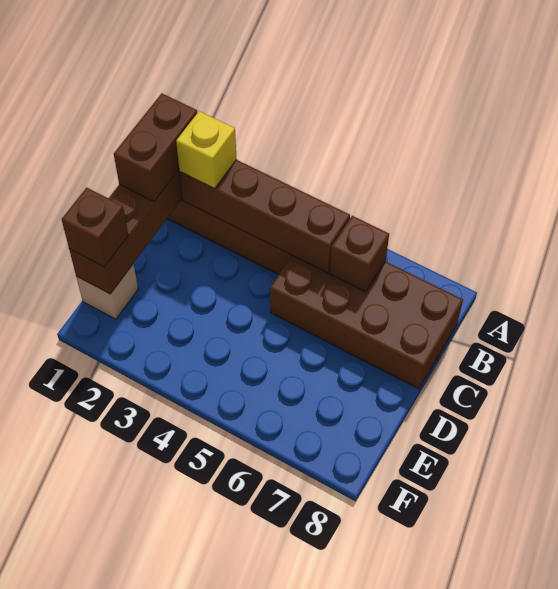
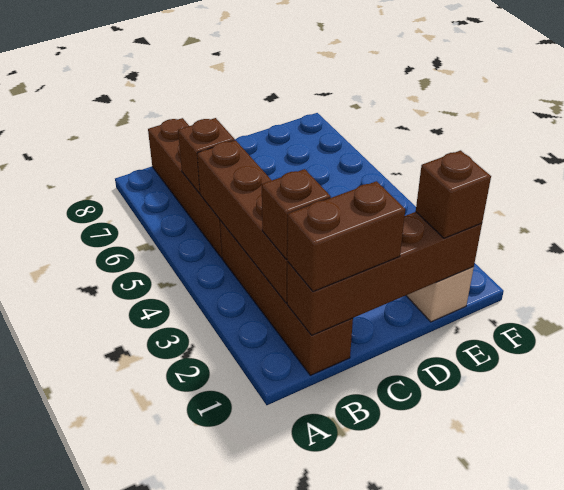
yellow 1x1 brick [176,111,236,189] -> brown 1x1 brick [262,169,331,259]
brown 2x4 brick [270,255,463,389] -> brown 1x4 brick [148,118,222,258]

